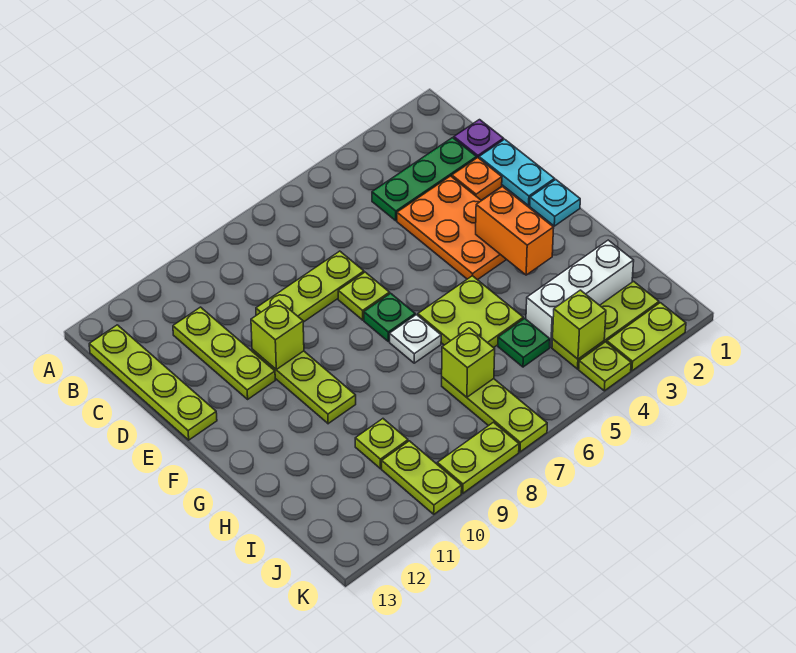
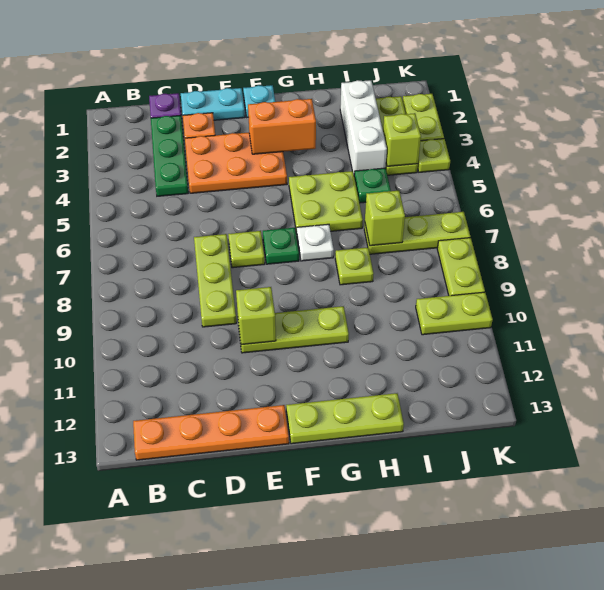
lime 1x4 plate [89,325,217,440] -> orange 1x4 plate [133,405,289,460]
lime 1x3 plate [173,307,275,399] -> lime 1x3 plate moved to [286,393,404,444]
lime 1x1 plate [355,419,408,469] -> lime 1x1 plate moved to [335,247,374,285]

